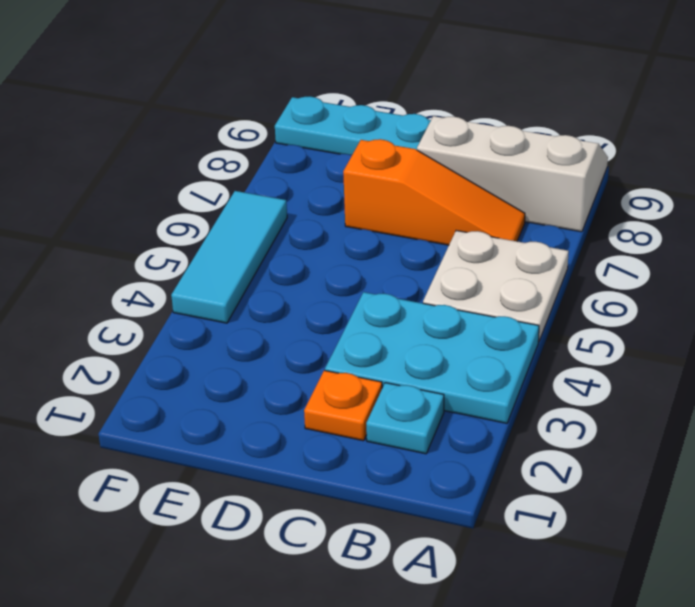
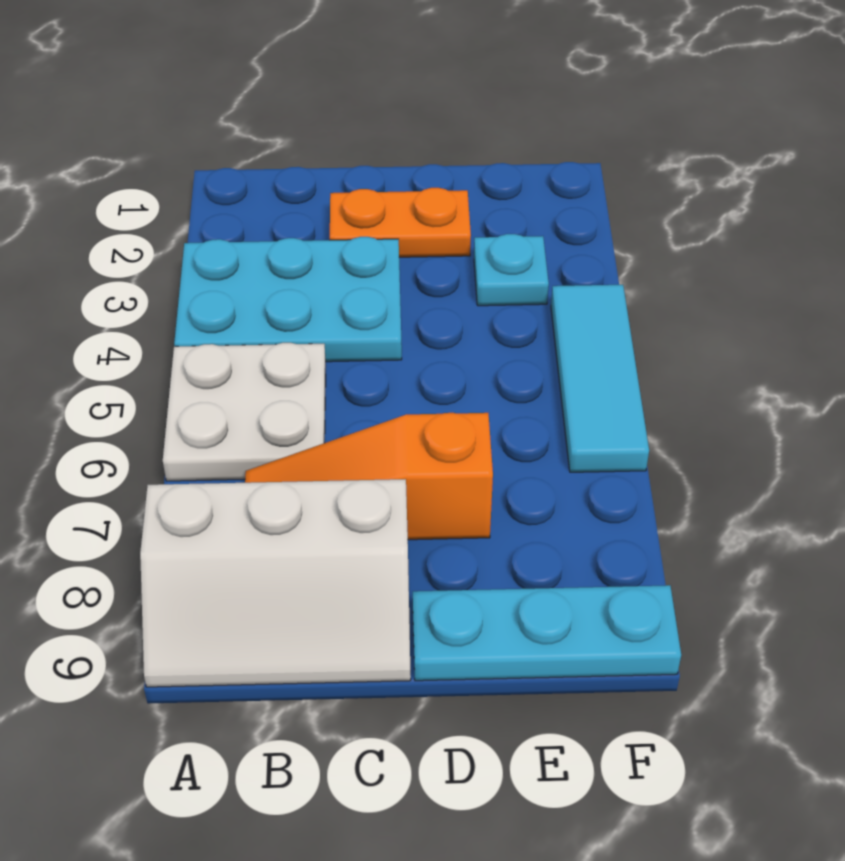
cyan 1x1 plate [366,383,444,454] -> cyan 1x1 plate moved to [474,234,549,306]
orange 1x1 plate [304,370,382,441] -> orange 1x2 plate [330,188,471,257]

